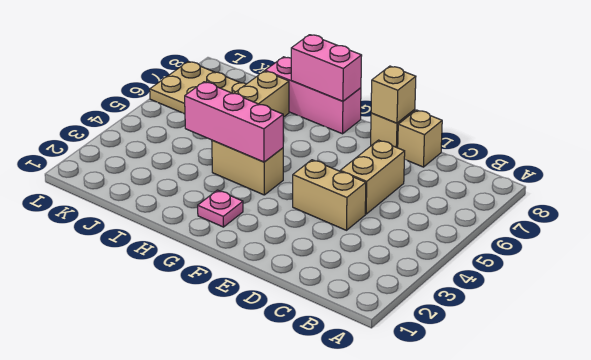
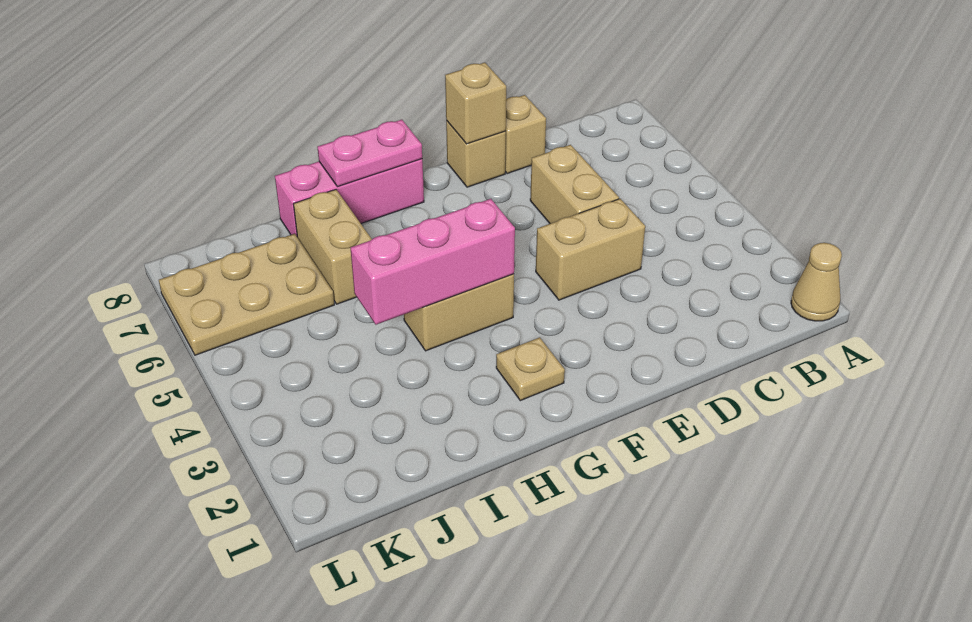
none -> tan 1x1 cone [791,243,842,321]
pink 1x1 plate [198,190,243,227] -> tan 1x1 plate [496,337,565,401]
pink 1x2 brick [291,35,362,101] -> pink 1x2 plate [318,120,422,187]

